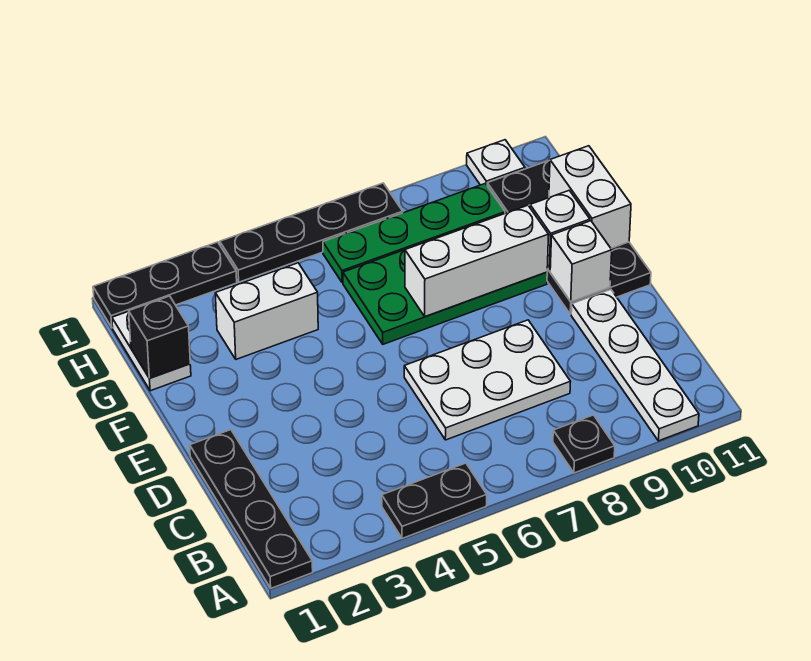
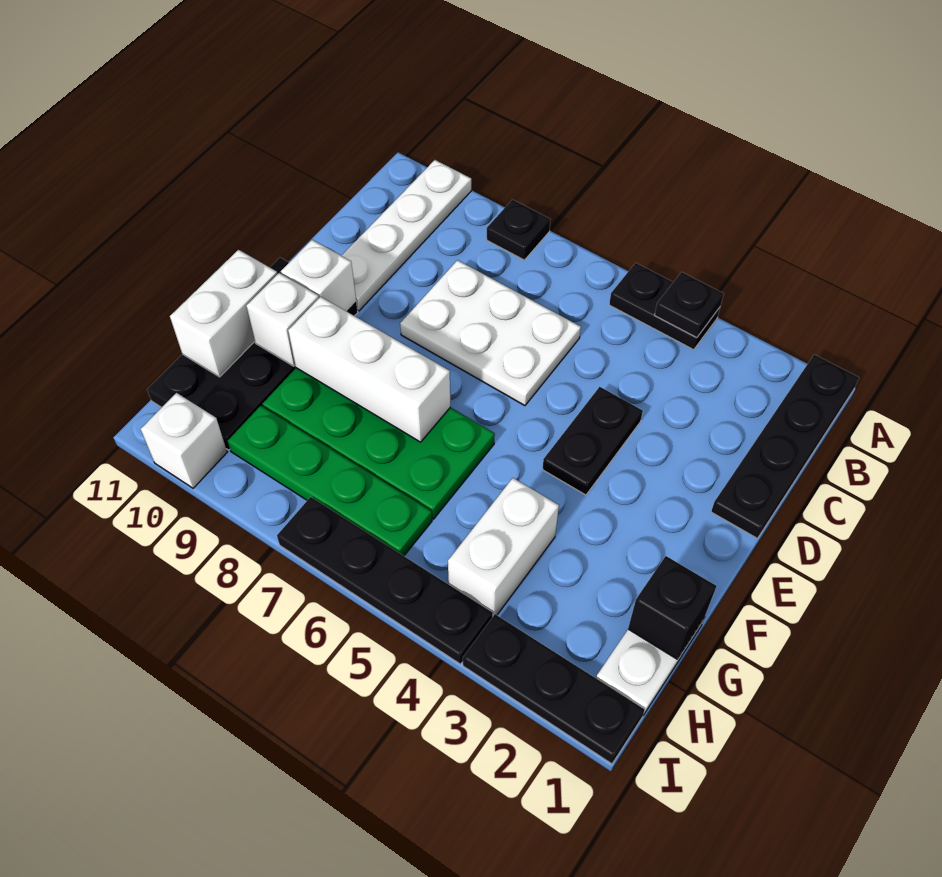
none -> black 1x1 plate [655,272,724,338]
none -> black 1x2 plate [542,387,643,495]
white 1x2 brick [215,263,318,359] -> white 1x2 brick turned to [448,478,559,617]
white 1x1 plate [467,140,525,185] -> white 1x1 brick [141,393,227,488]

